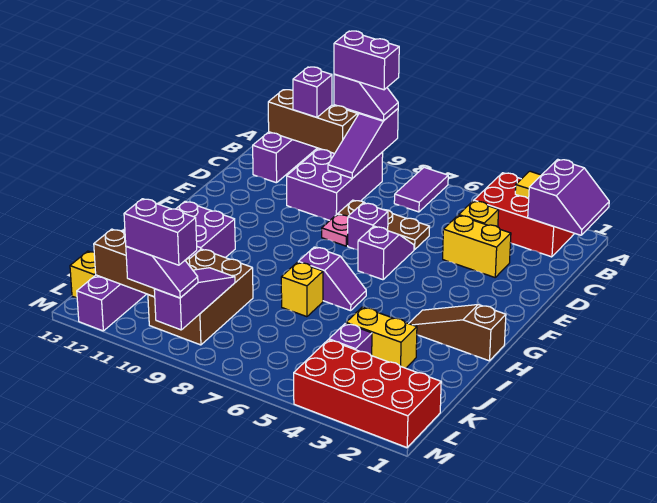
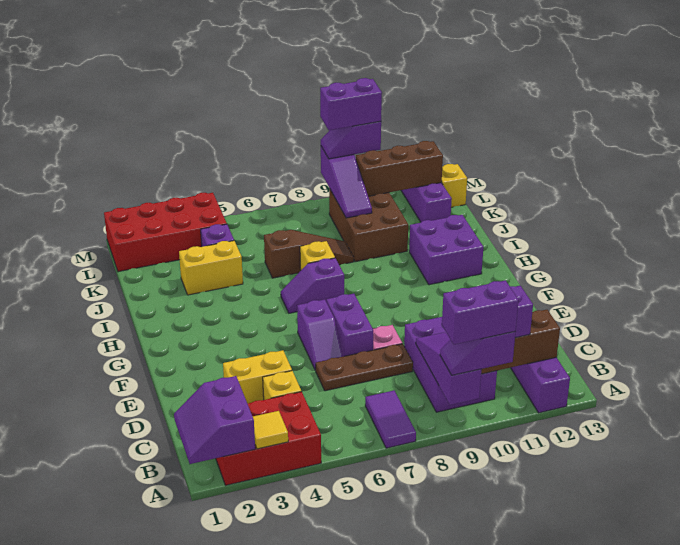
purple 1x1 brick [348,203,388,250] -> purple 1x2 brick [326,294,373,357]
brown 1x3 slope [409,305,506,361] -> brown 1x3 slope moved to [264,230,354,278]

